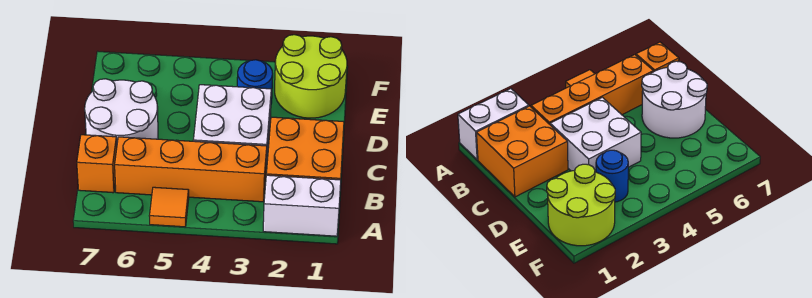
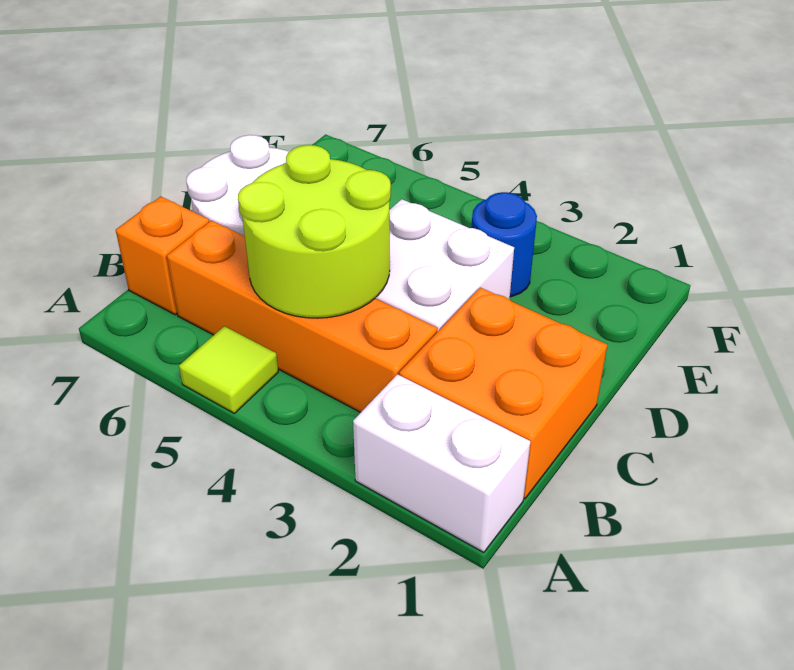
orange 1x1 tile [150,187,189,227] -> lime 1x1 tile [179,326,278,413]
lime 2x2 round brick [275,35,347,118] -> lime 2x2 round brick moved to [238,145,391,318]

